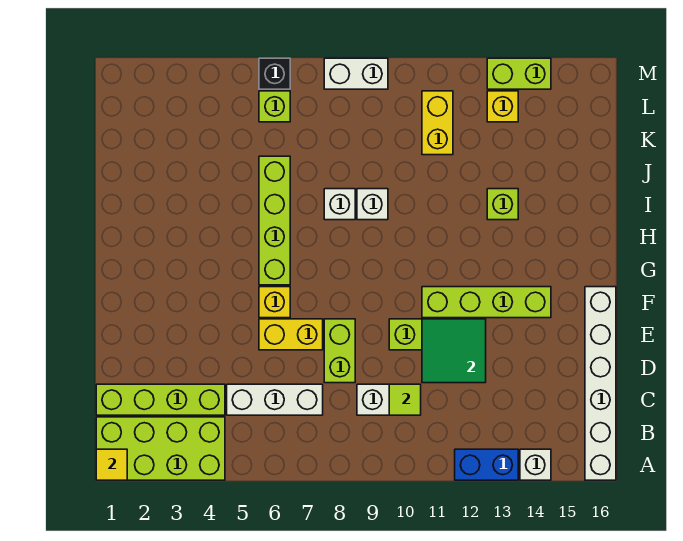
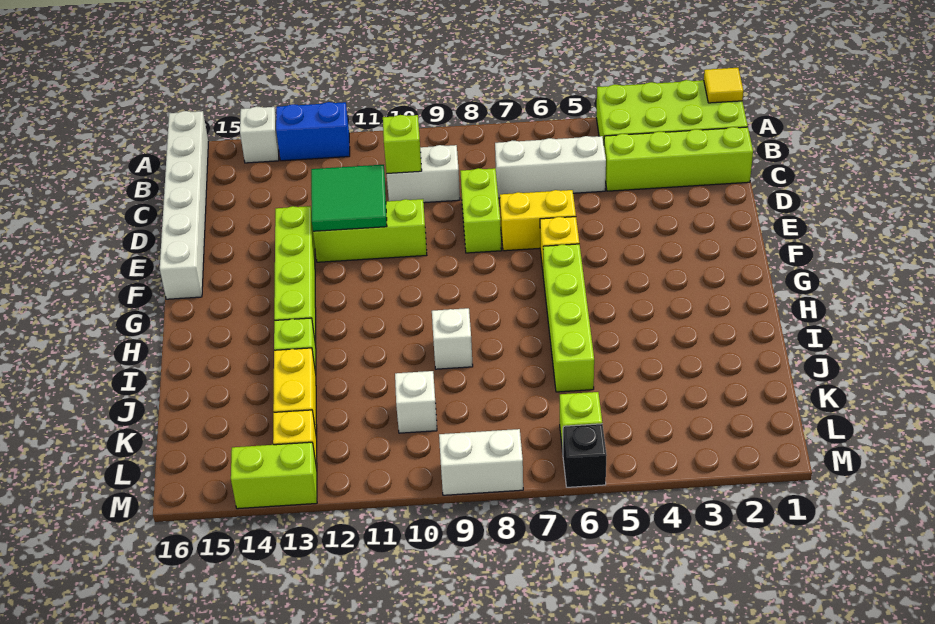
lime 1x1 tile [389,384,421,415] -> lime 1x1 brick [383,115,422,174]
lime 1x4 brick [422,287,551,318] -> lime 1x4 brick turned to [274,206,316,346]
white 1x1 brick [324,189,355,220] -> white 1x1 brick moved to [395,371,437,433]
yellow 1x2 brick [422,91,453,155] -> yellow 1x2 brick moved to [273,348,317,437]

